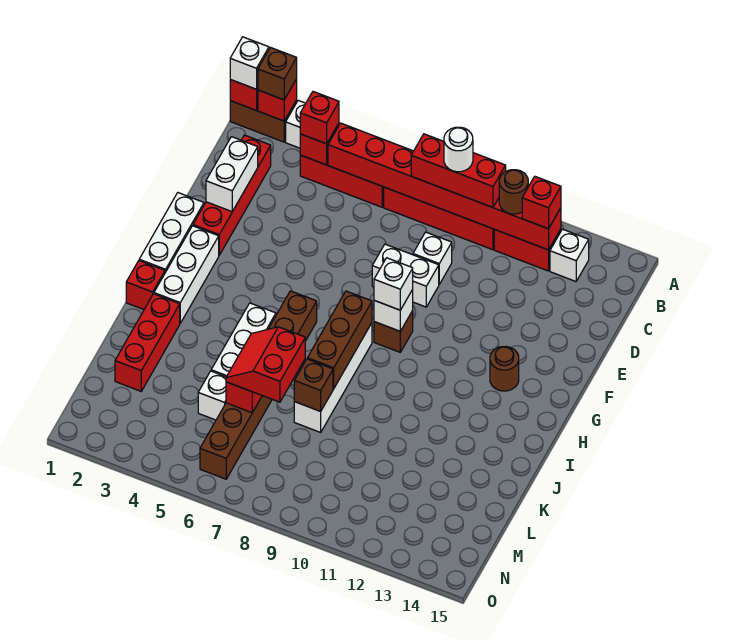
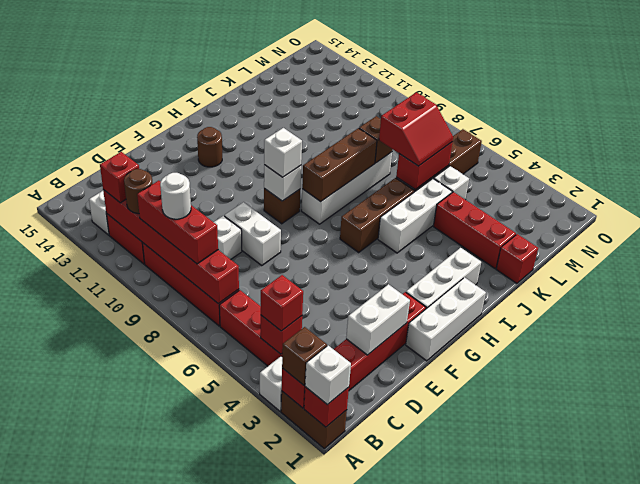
red 1x8 brick [328,123,561,250] -> red 1x6 brick [103,190,239,304]
red 1x1 brick [126,261,165,310] -> red 1x1 brick moved to [496,234,538,283]
red 1x3 brick [115,294,180,391] -> red 1x3 brick turned to [433,192,516,268]

